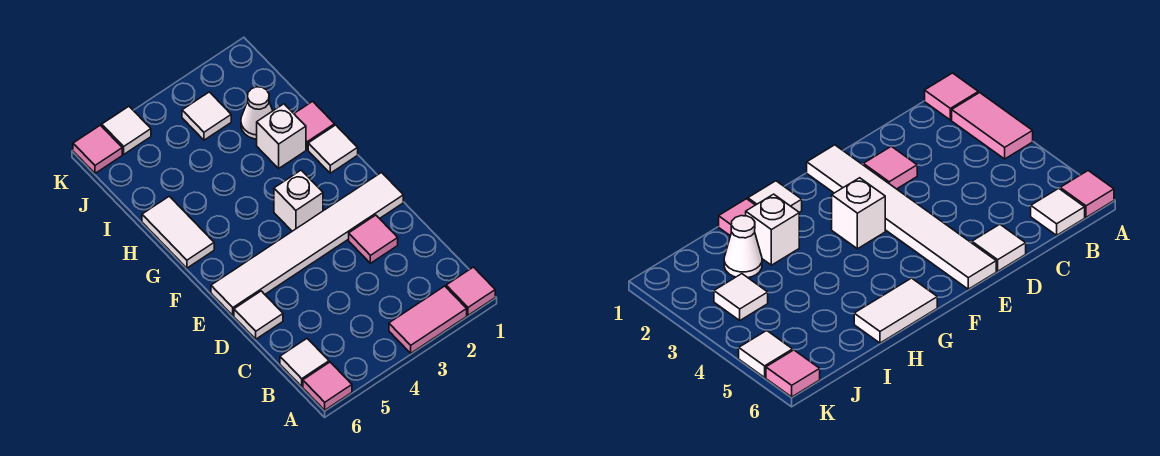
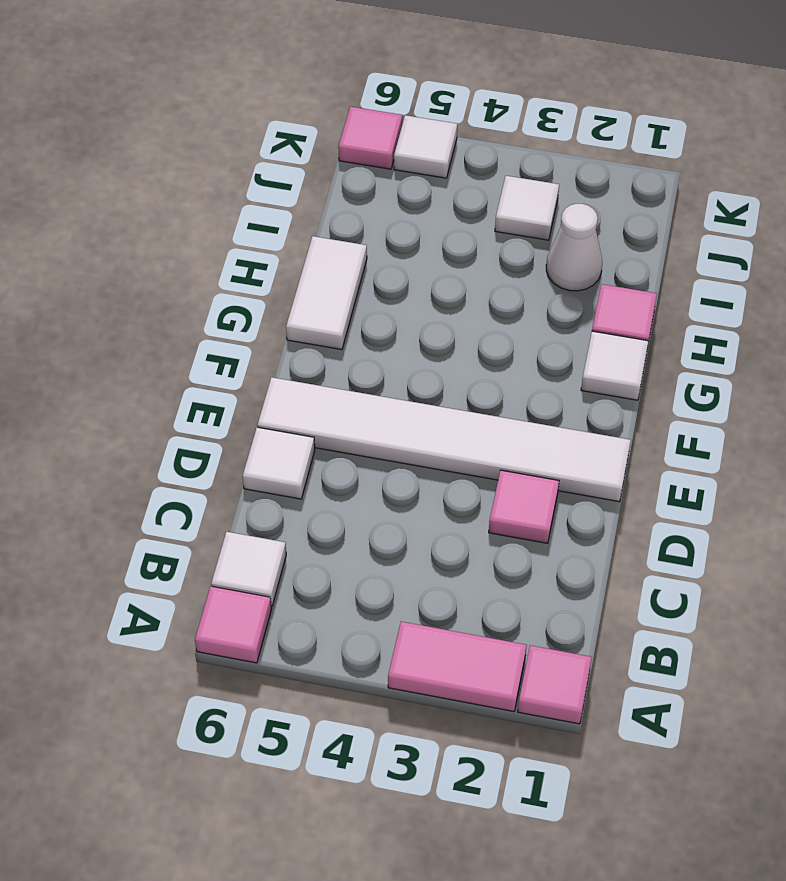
white 1x1 brick [274,170,323,231] -> none
white 1x1 brick [257,104,306,168] -> none

